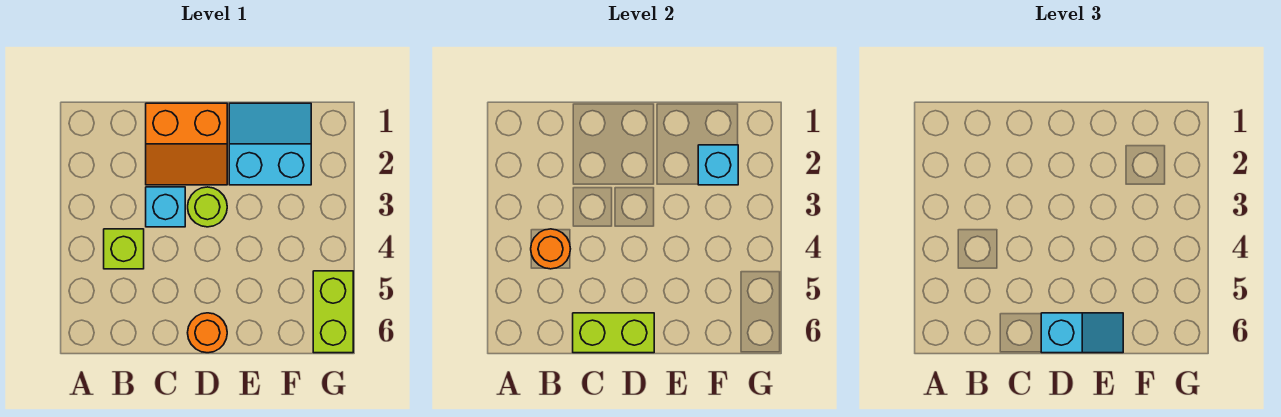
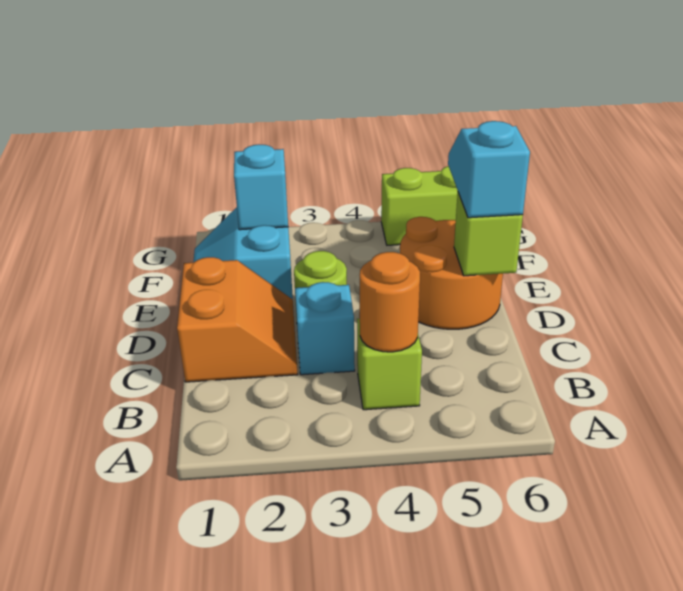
lime 1x2 brick [573,313,654,353] -> lime 1x1 brick [454,193,523,276]
orange 1x1 round brick [188,313,227,353] -> orange 2x2 round brick [400,217,503,329]

